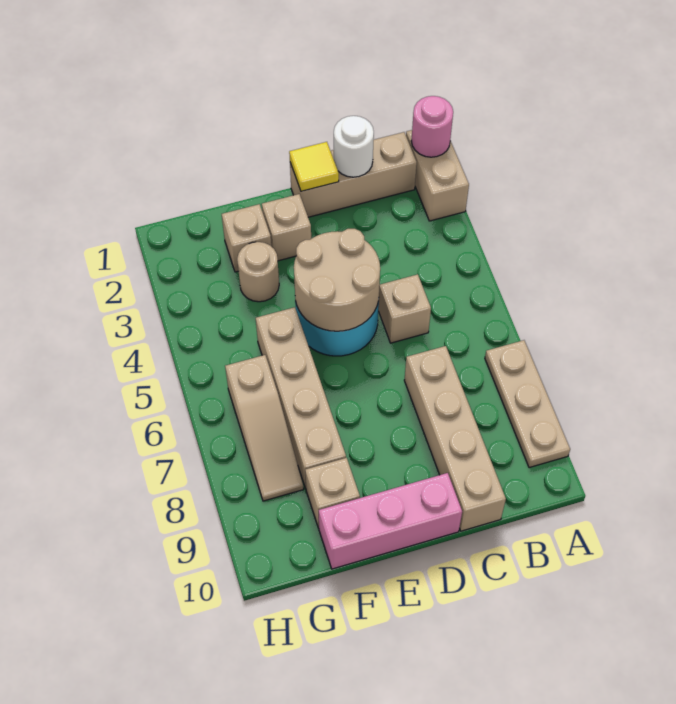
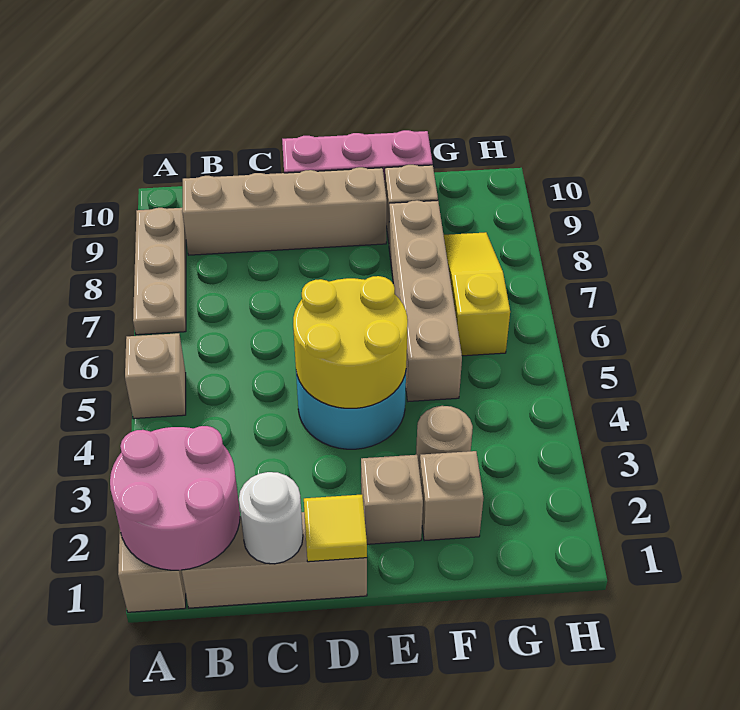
pink 1x1 round brick [411,96,453,157] -> pink 2x2 round brick [110,426,240,570]
tan 1x1 brick [378,274,431,343] -> tan 1x1 brick moved to [125,333,186,419]
tan 1x4 brick [404,346,506,531] -> tan 1x4 brick turned to [182,167,387,255]
tan 2x2 round brick [294,229,380,331] -> yellow 2x2 round brick [293,276,408,408]
tan 1x3 slope [225,355,304,501] -> yellow 1x3 slope [444,232,510,356]

